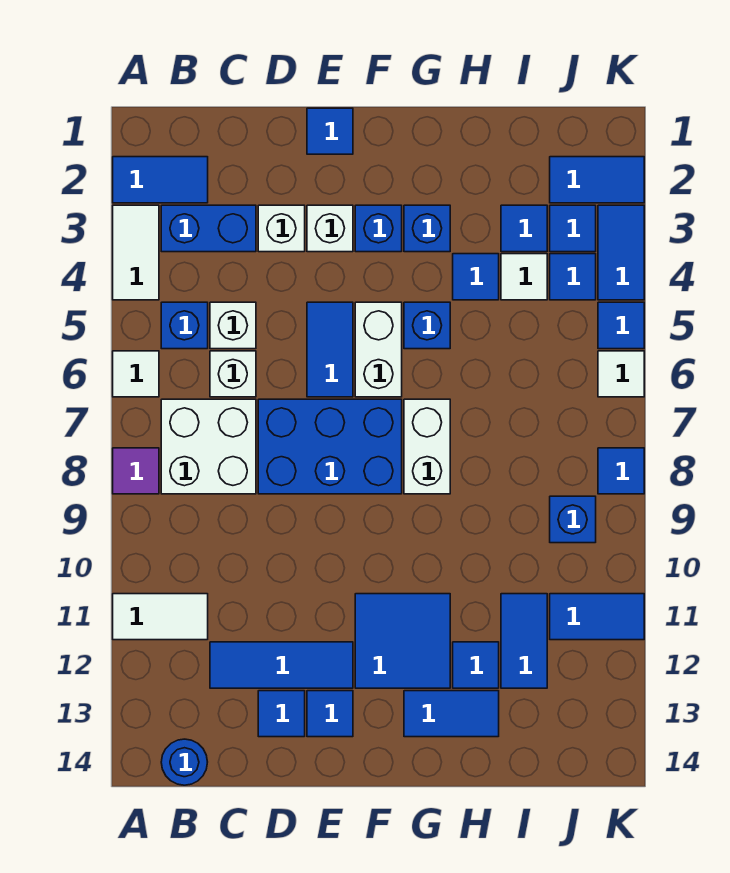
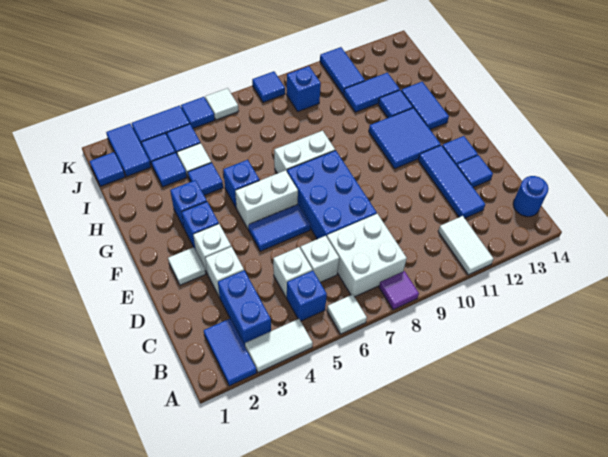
blue 1x1 tile [307,108,353,154] -> blue 1x1 tile moved to [90,152,125,186]
none -> white 1x1 tile [168,247,206,285]

